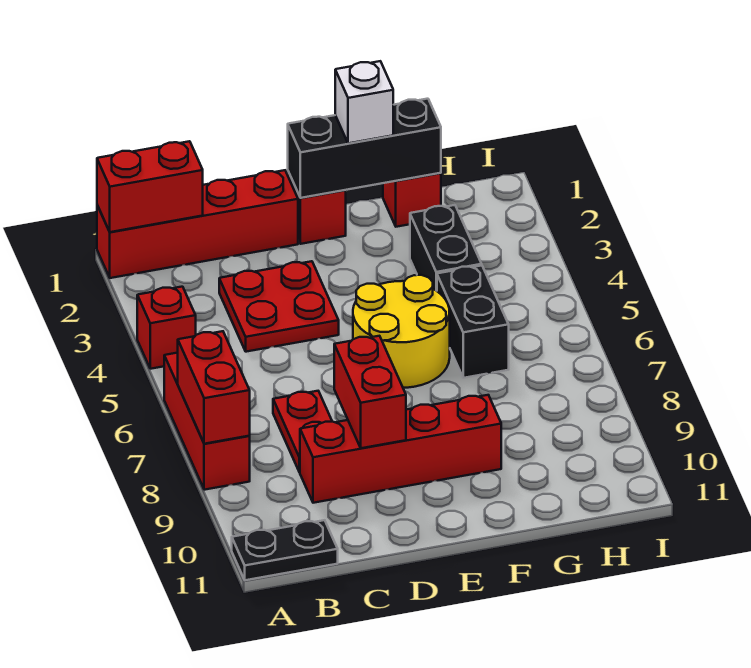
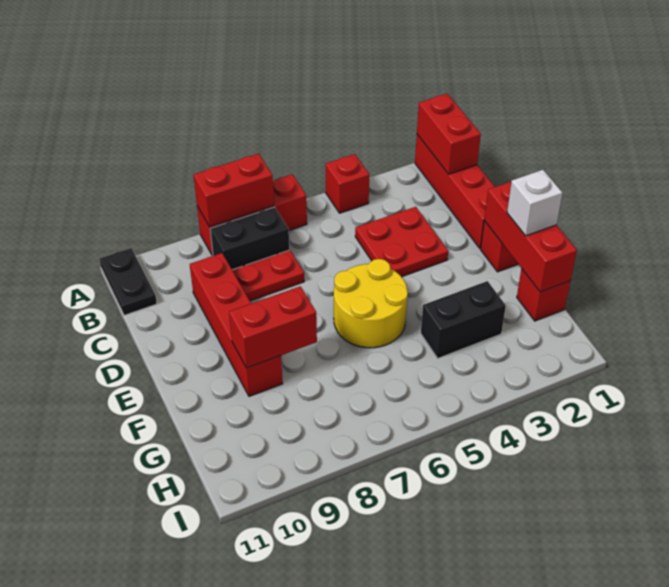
red 1x2 brick [334,336,406,448] -> red 1x2 brick moved to [229,286,317,368]
black 1x3 brick [288,99,441,198] -> red 1x3 brick [484,182,577,292]
black 1x2 brick [437,265,509,378] -> black 1x2 brick moved to [210,207,289,270]

